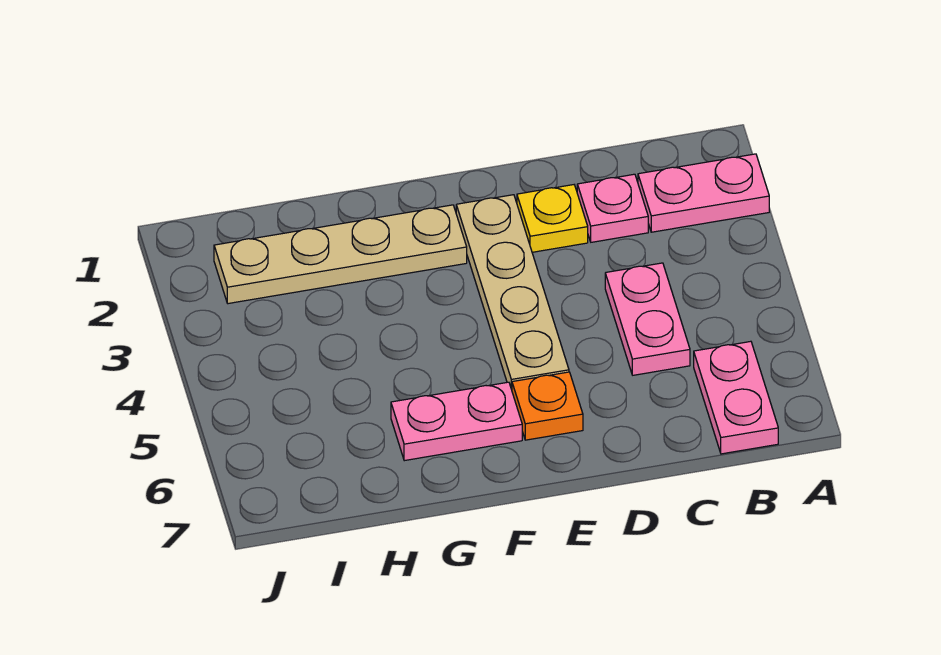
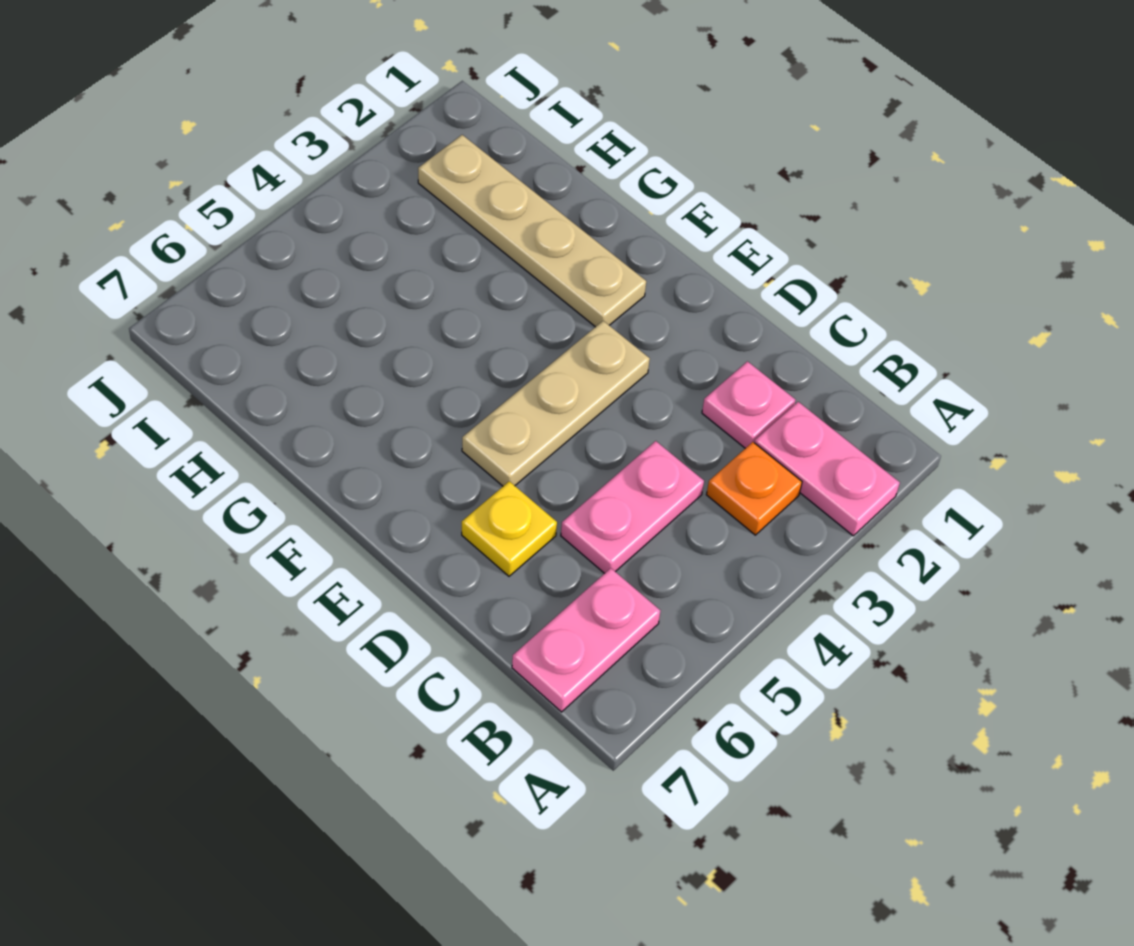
yellow 1x1 plate [517,185,588,252] -> yellow 1x1 plate moved to [462,481,557,576]
tan 1x4 plate [456,195,569,390] -> tan 1x3 plate [462,321,650,486]
orange 1x1 plate [512,372,583,440] -> orange 1x1 plate moved to [706,442,802,535]
pink 1x2 plate [391,382,522,461] -> none

